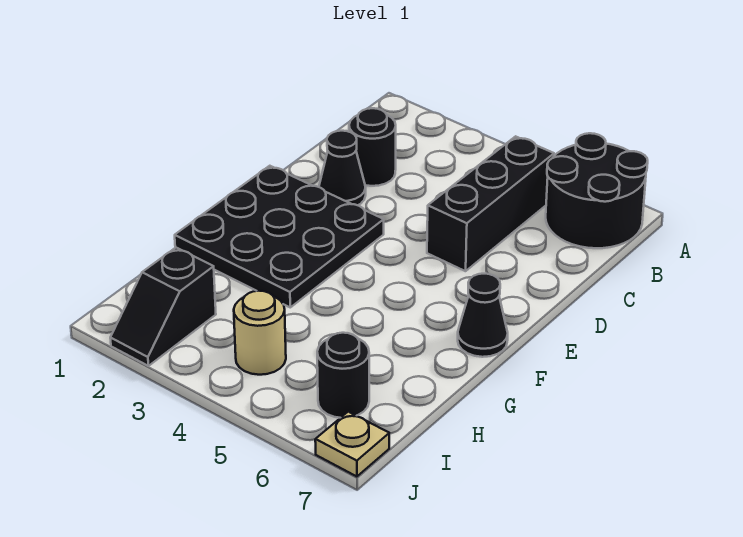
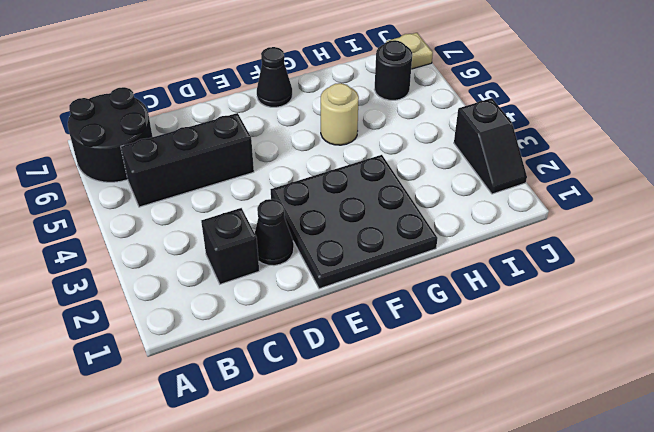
black 1x1 round brick [349,108,396,186] -> black 1x1 brick [201,208,259,284]
black 1x2 slope [110,248,216,366] -> black 1x2 slope turned to [454,98,527,194]
tan 1x1 round brick [234,291,286,375] -> tan 1x1 round brick moved to [321,83,359,145]

